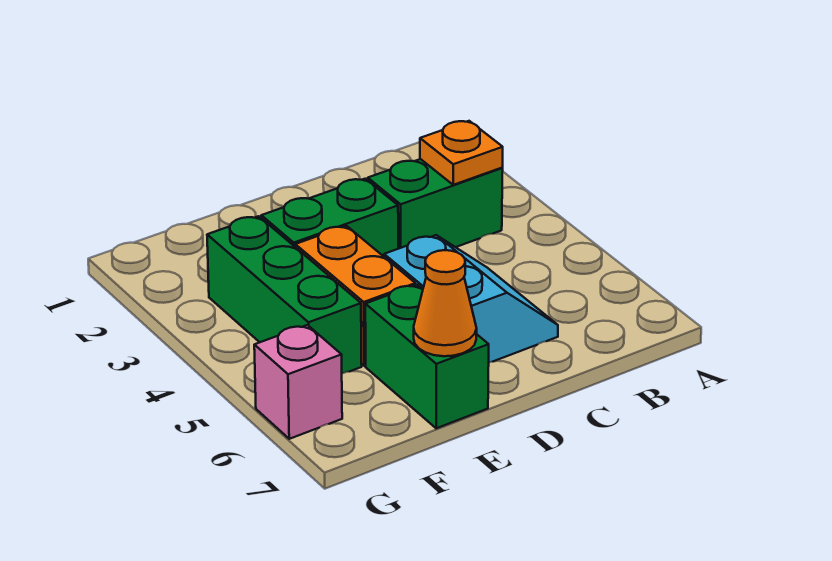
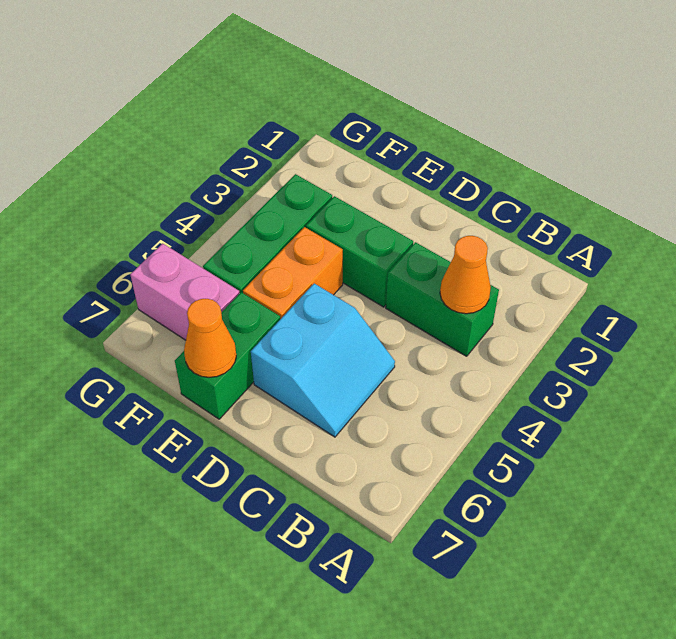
orange 1x1 plate [420,121,503,185] -> orange 1x1 cone [440,236,491,314]
pink 1x1 brick [254,325,342,439] -> pink 1x2 brick [130,243,240,340]

